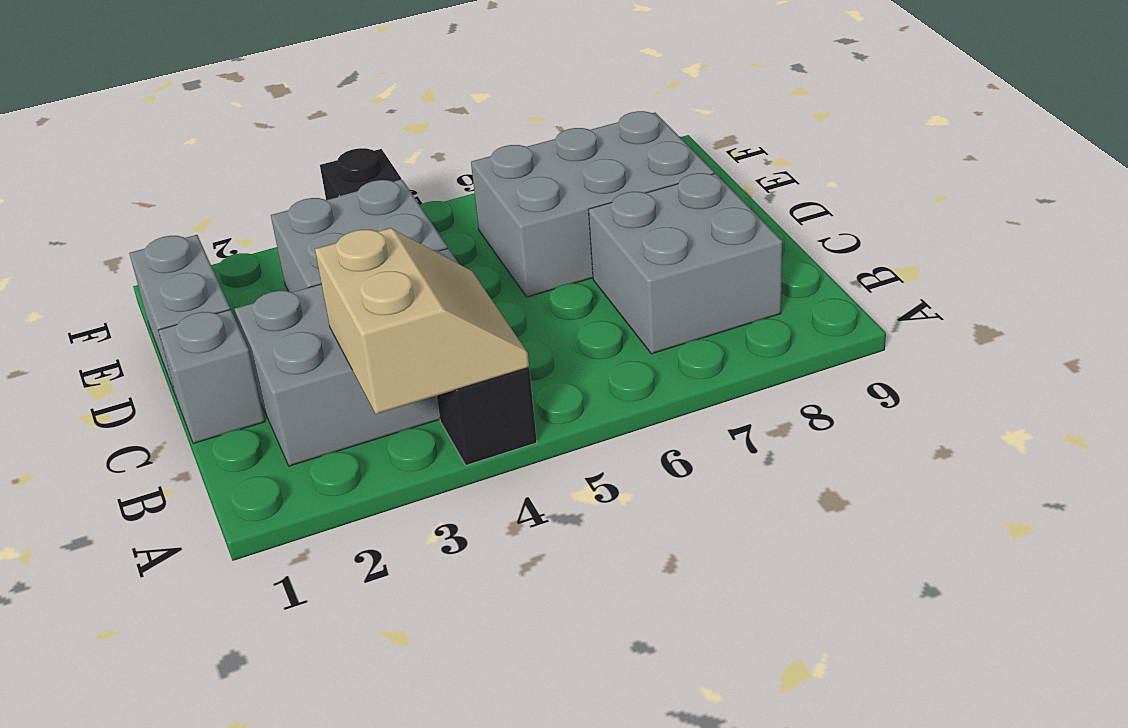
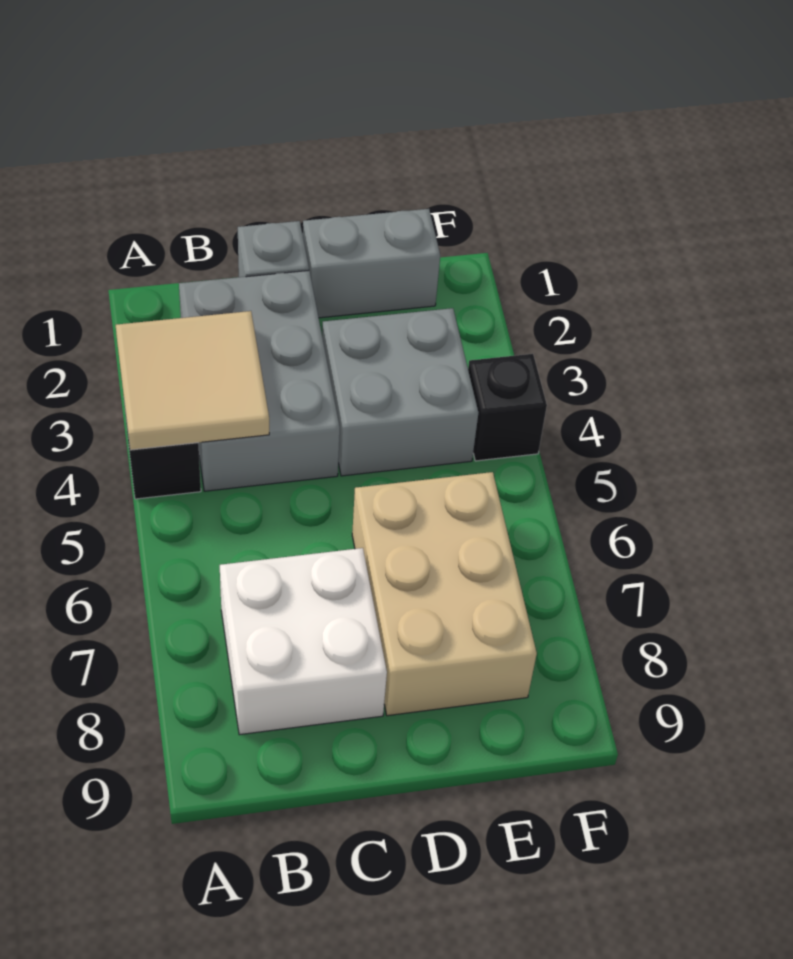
tan 2x2 slope [315,228,529,414] -> tan 2x2 tile [116,311,269,450]
grey 2x2 brick [588,173,782,354] -> white 2x2 brick [220,548,387,735]
grey 2x3 brick [471,111,714,297] -> tan 2x3 brick [352,472,537,716]

